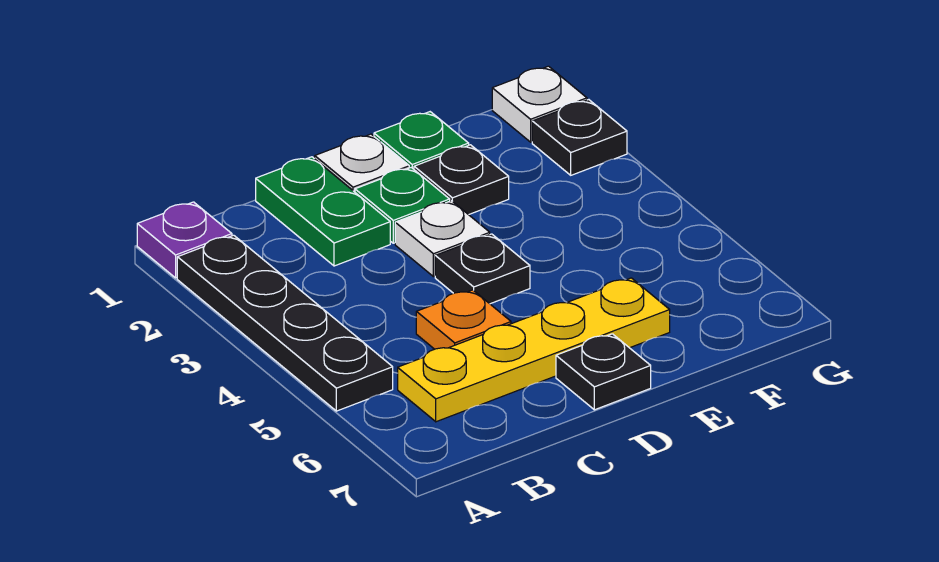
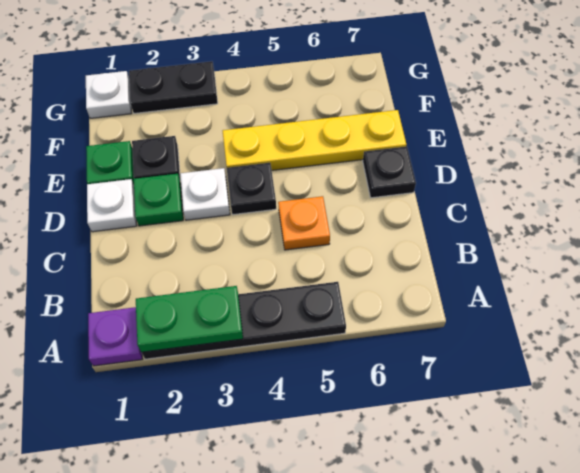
yellow 1x4 plate [398,278,670,422] -> yellow 1x4 plate turned to [223,110,406,170]
green 1x2 plate [256,157,390,266] -> green 1x2 plate moved to [136,286,243,352]
black 1x1 plate [532,100,627,175] -> black 1x2 plate [129,61,218,113]

